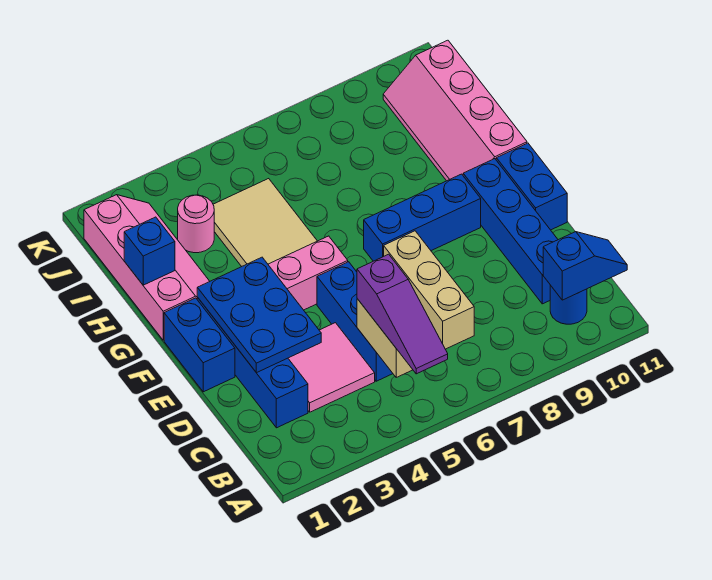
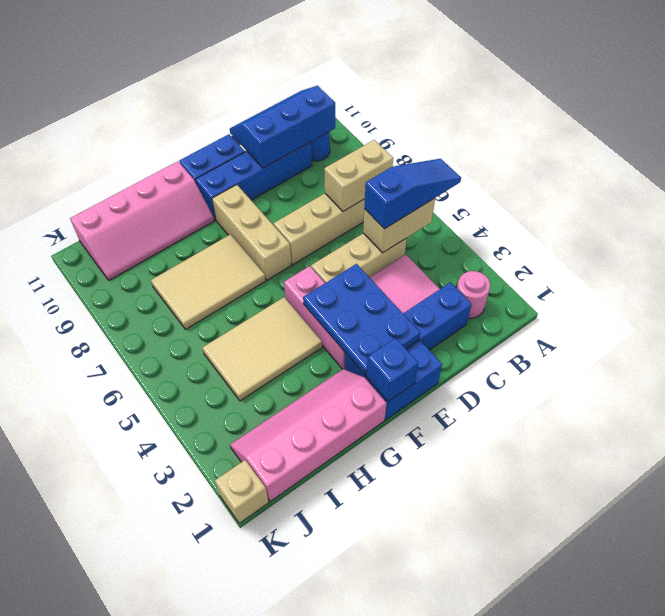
purple 1x3 slope [357,254,448,374] -> blue 1x3 slope [364,159,461,229]
none -> tan 1x2 brick [324,140,393,211]
blue 1x2 slope [543,232,627,300] -> blue 2x3 slope [230,86,335,168]
blue 1x3 brick [317,262,393,381] -> tan 1x3 brick [311,233,407,283]
blue 2x3 plate [197,257,321,373] -> blue 2x3 plate turned to [303,264,420,376]
blue 1x3 brick [364,174,481,261] -> tan 1x3 brick [212,185,291,280]
none -> tan 2x3 tile [151,234,266,330]
blue 1x1 brick [124,217,175,285] -> blue 1x1 brick moved to [367,338,418,402]
pink 1x1 round brick [178,195,214,253] -> pink 1x1 round brick moved to [457,271,490,318]
none -> tan 1x1 brick [215,460,269,523]

